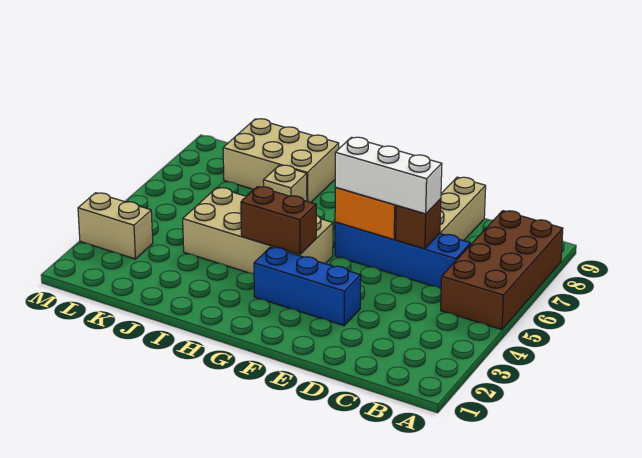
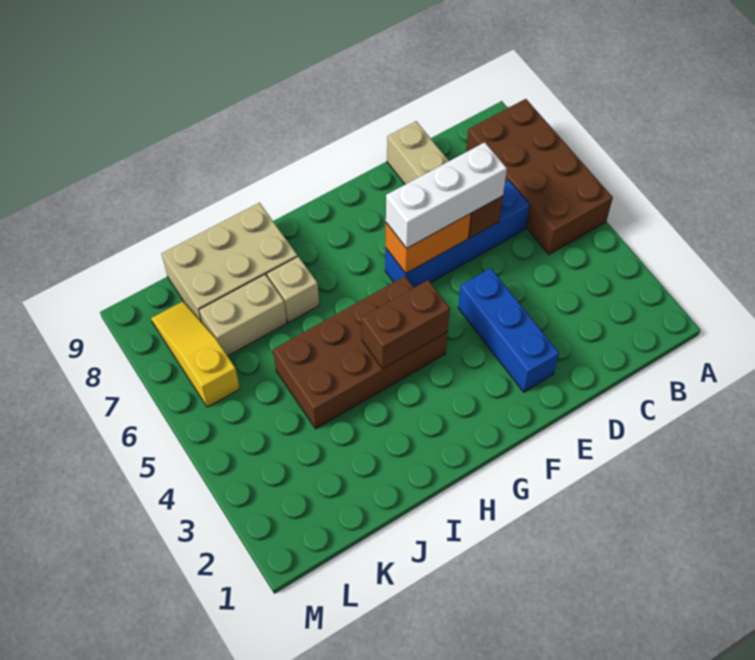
blue 1x3 brick [254,247,361,326] -> blue 1x3 brick turned to [458,268,559,392]
tan 2x4 brick [183,188,333,274] -> brown 2x4 brick [273,276,448,429]
tan 1x2 brick [78,193,153,259] -> tan 1x2 brick moved to [199,274,287,356]
none -> yellow 1x3 slope [151,301,240,407]

